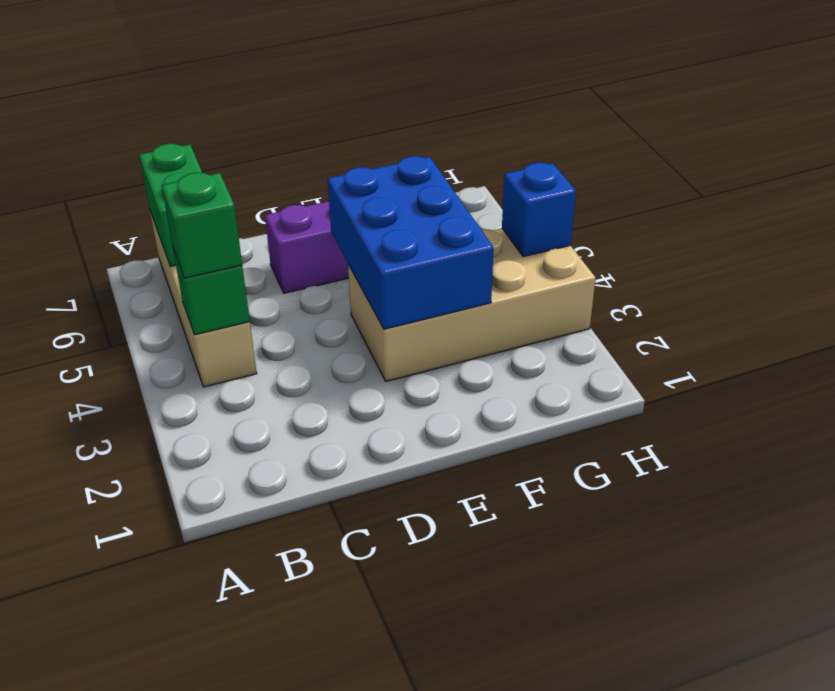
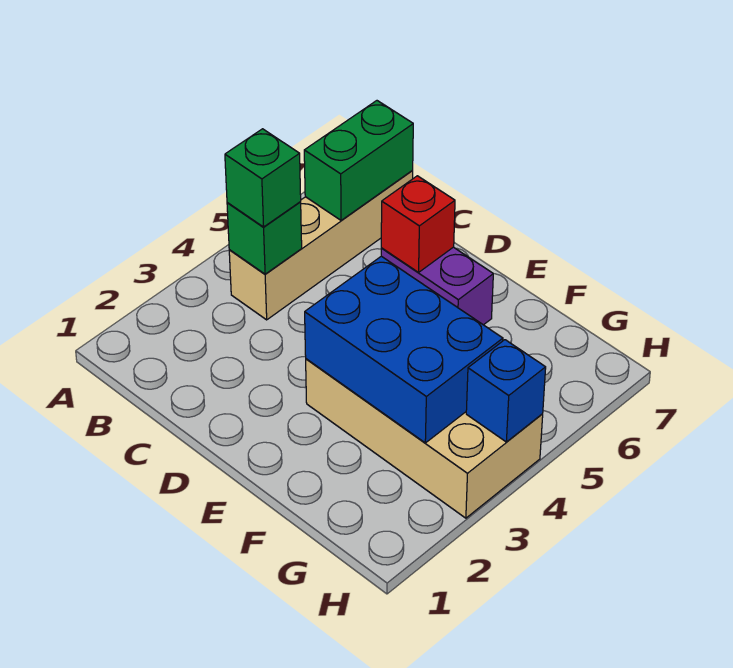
none -> red 1x1 brick [381,176,455,272]
blue 2x3 brick [328,156,494,329] -> blue 2x3 brick turned to [305,256,503,443]

